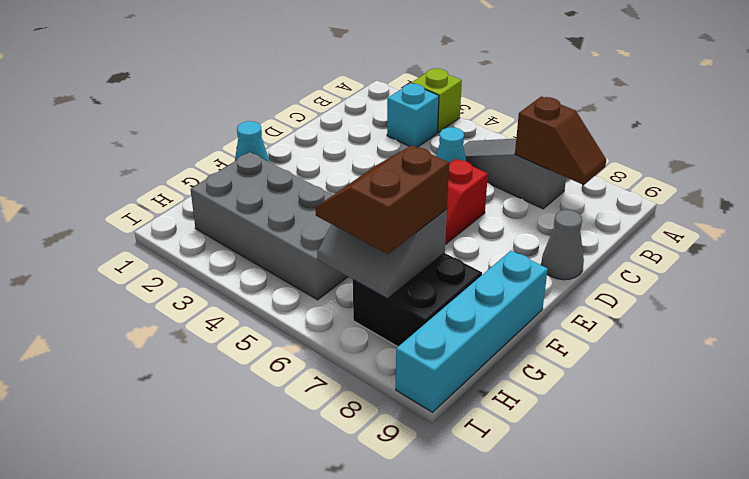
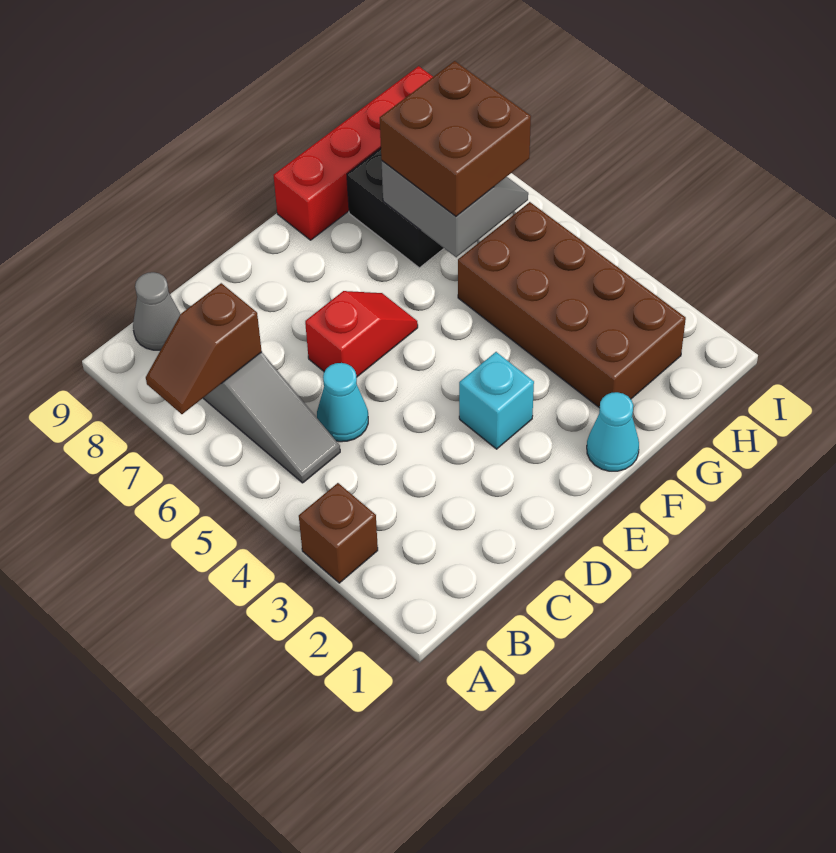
lime 1x1 brick [411,68,462,132] -> brown 1x1 brick [299,483,378,583]
cyan 1x1 brick [387,83,439,147] -> cyan 1x1 brick moved to [459,352,534,449]
brown 1x2 slope [515,96,606,185] -> brown 1x2 slope turned to [146,283,262,414]
grey 1x1 cone [541,210,584,280] -> grey 1x1 cone moved to [133,272,180,350]
cyan 1x4 brick [396,251,548,412] -> red 1x4 brick [273,66,433,240]
grey 2x4 brick [191,152,348,300] -> brown 2x4 brick [458,202,686,408]
brown 2x2 slope [315,145,449,254] -> brown 2x2 brick [380,61,531,216]

